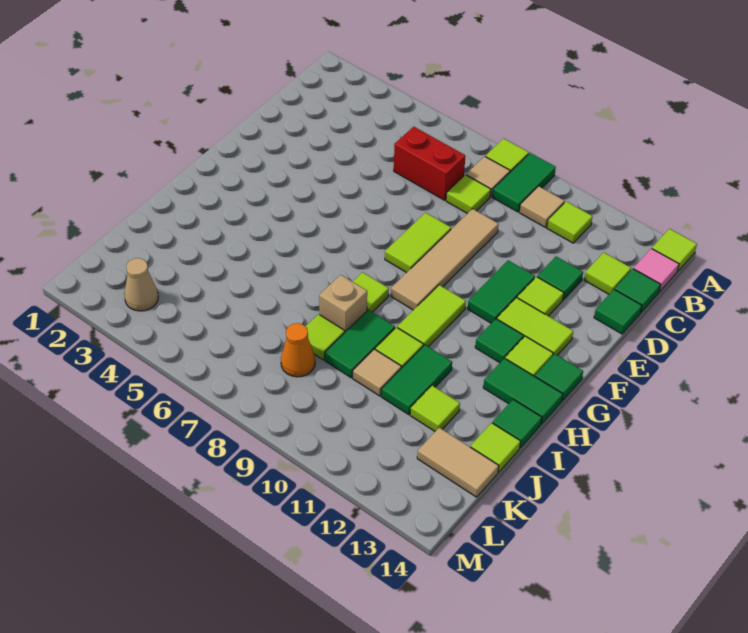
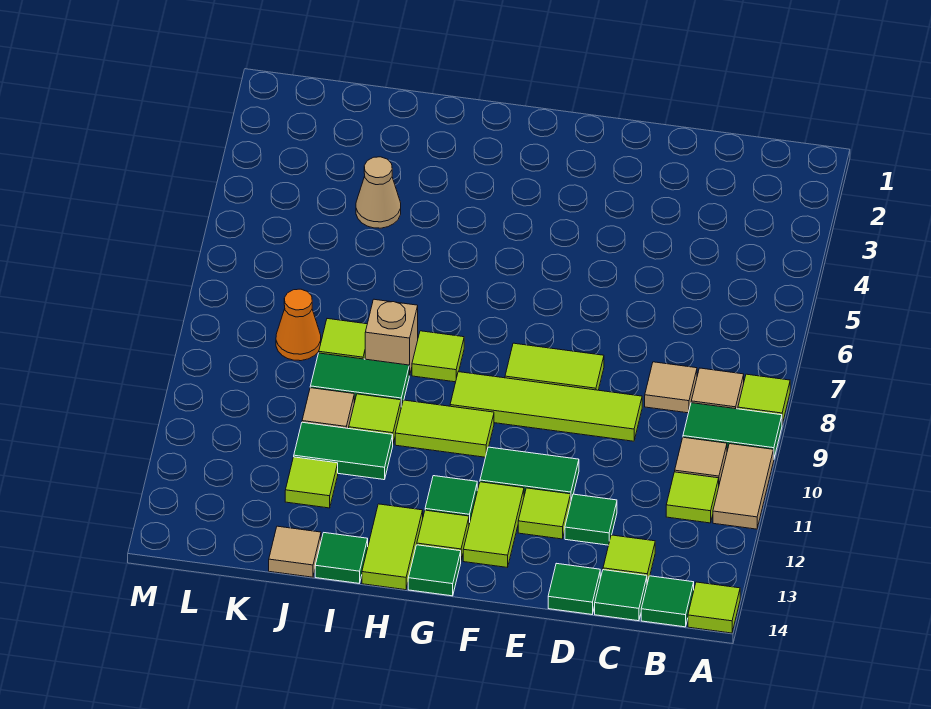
pink 1x1 tile [633,249,679,292] -> green 1x1 tile [641,576,694,627]
red 1x2 brick [394,127,465,200] -> none
lime 1x1 tile [446,175,491,214] -> tan 1x1 tile [645,362,697,413]
tan 1x4 tile [391,209,499,310] -> lime 1x4 tile [450,372,642,441]
green 1x2 tile [483,358,563,424] -> lime 1x2 tile [362,504,423,590]
lime 1x1 tile [471,423,521,472] -> tan 1x1 tile [269,526,321,577]
tan 1x2 tile [417,428,499,497] -> tan 1x2 tile moved to [713,444,774,529]
tan 1x1 cone [124,258,158,311] -> tan 1x1 cone moved to [356,157,401,228]

